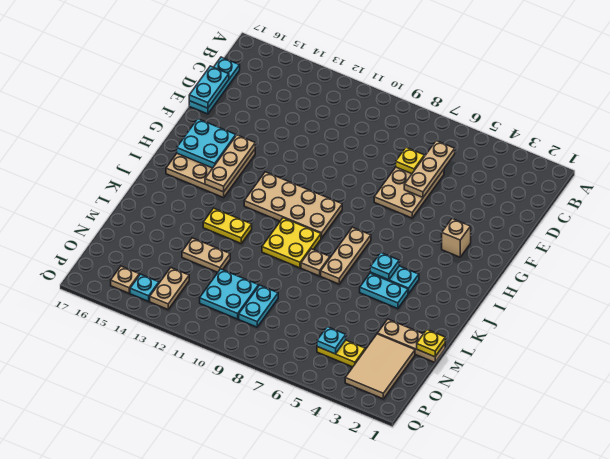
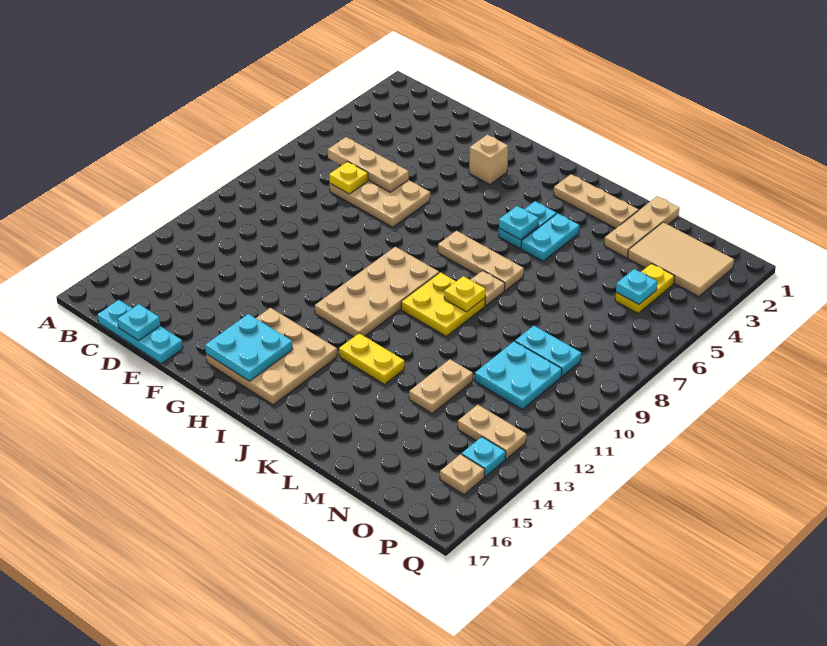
cyan 1x2 plate [189,66,229,108] -> cyan 1x1 plate [117,304,160,341]
tan 1x3 plate [205,135,255,192] -> tan 1x3 plate moved to [554,174,639,228]
yellow 1x2 plate [203,208,252,243] -> yellow 1x2 plate turned to [339,333,404,384]
yellow 1x1 plate [417,330,445,357] -> yellow 1x1 plate moved to [444,276,485,312]

